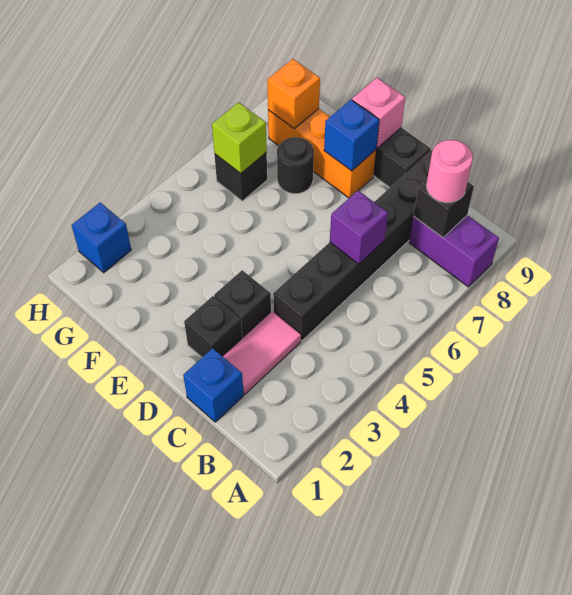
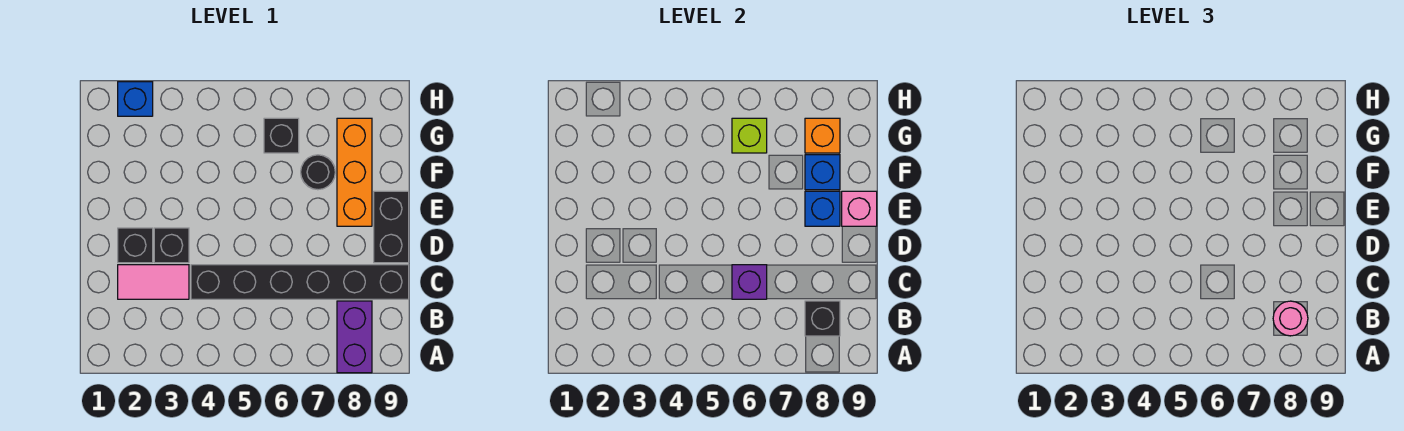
blue 1x1 brick [183,348,244,422] -> blue 1x1 brick moved to [805,155,840,190]

